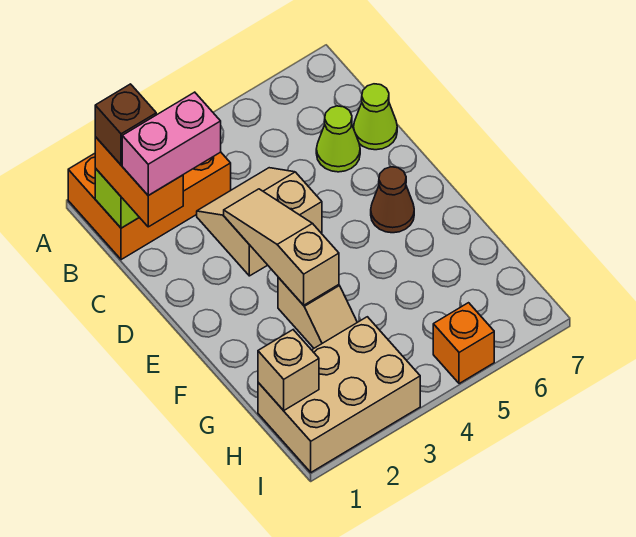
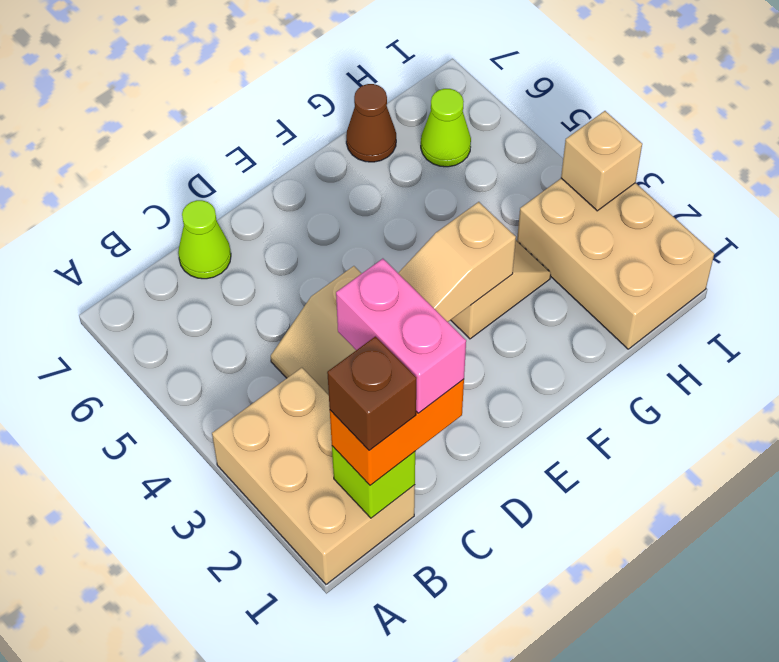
orange 2x3 brick [68,152,231,260] -> tan 2x3 brick [212,368,415,585]
lime 1x1 cone [316,106,360,172] -> lime 1x1 cone moved to [421,89,471,167]
brown 1x1 cone [371,167,414,233] -> brown 1x1 cone moved to [346,84,396,162]
tan 1x1 brick [258,330,319,411] -> tan 1x1 brick moved to [561,111,642,211]
orange 1x1 brick [433,303,494,384] -> none

